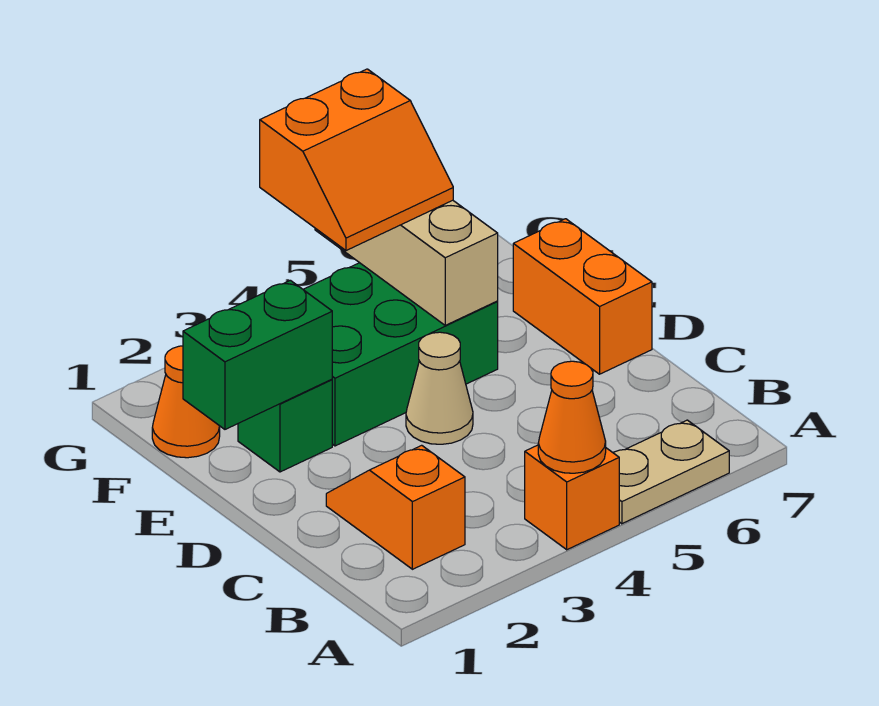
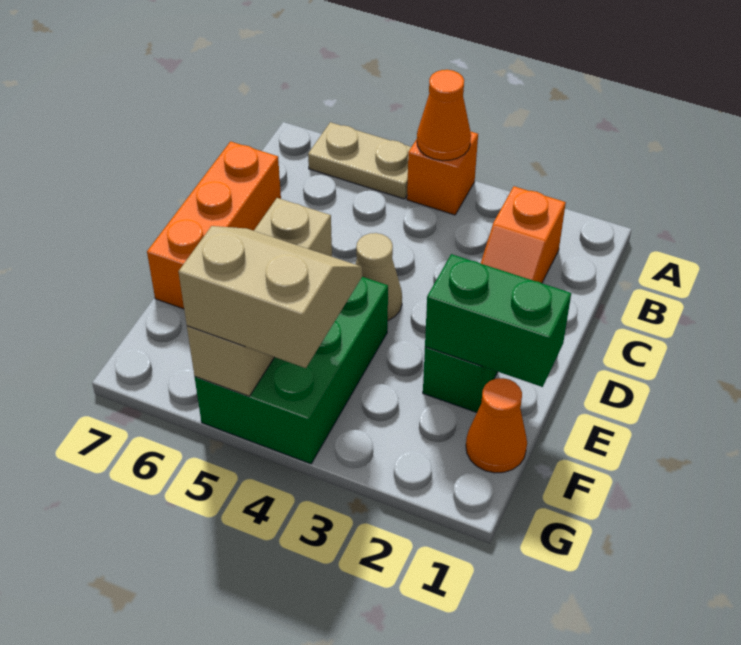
orange 1x2 brick [513,219,652,374] -> orange 1x3 brick [147,141,281,309]
green 2x3 brick [303,263,498,446] -> green 2x3 brick turned to [195,277,388,464]
orange 2x2 slope [260,69,453,251] -> tan 2x2 slope [179,226,362,368]

